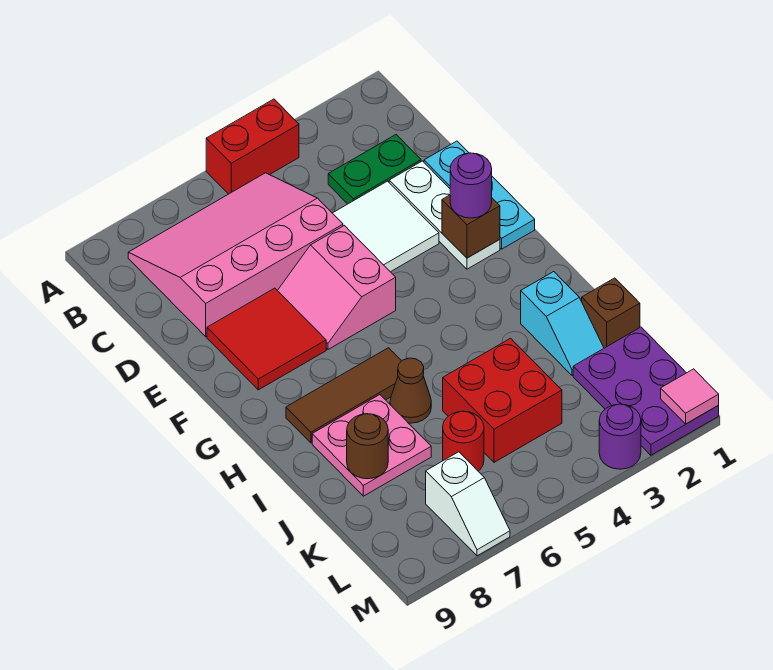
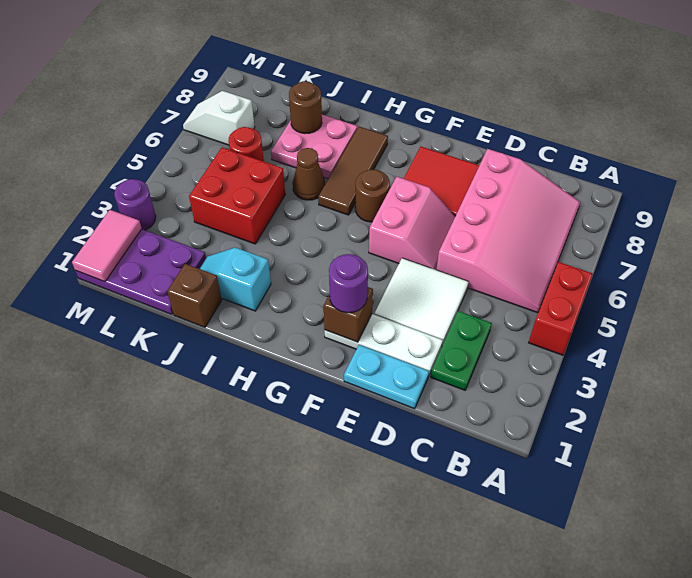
cyan 1x3 plate [424,141,535,249] -> cyan 1x2 plate [344,345,429,409]
pink 2x2 slope [278,226,396,349] -> pink 2x2 slope turned to [369,177,455,270]
none -> brown 1x1 round brick [355,170,390,222]
pink 1x1 tile [661,369,719,424] -> pink 1x2 tile [72,210,142,282]

